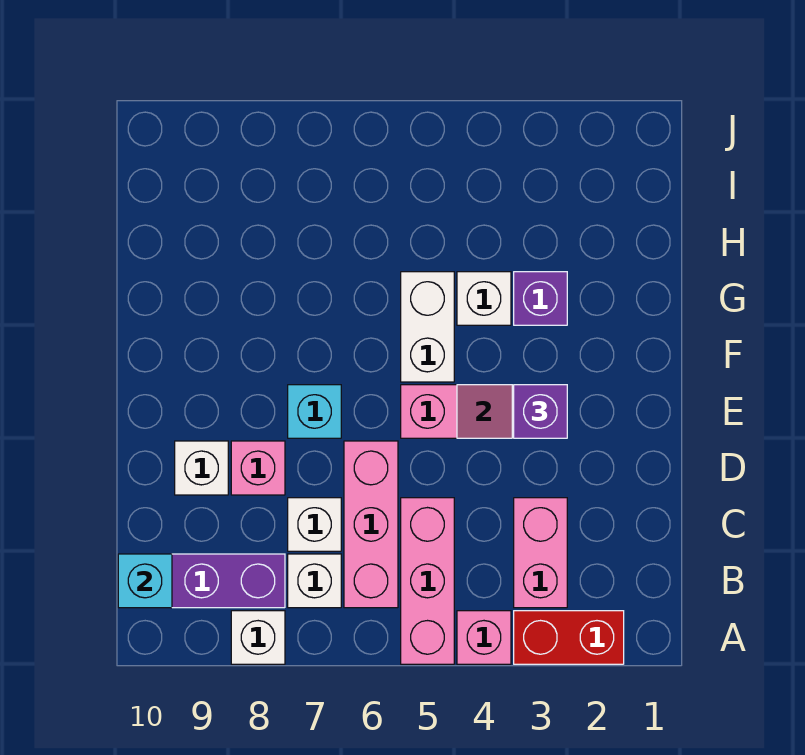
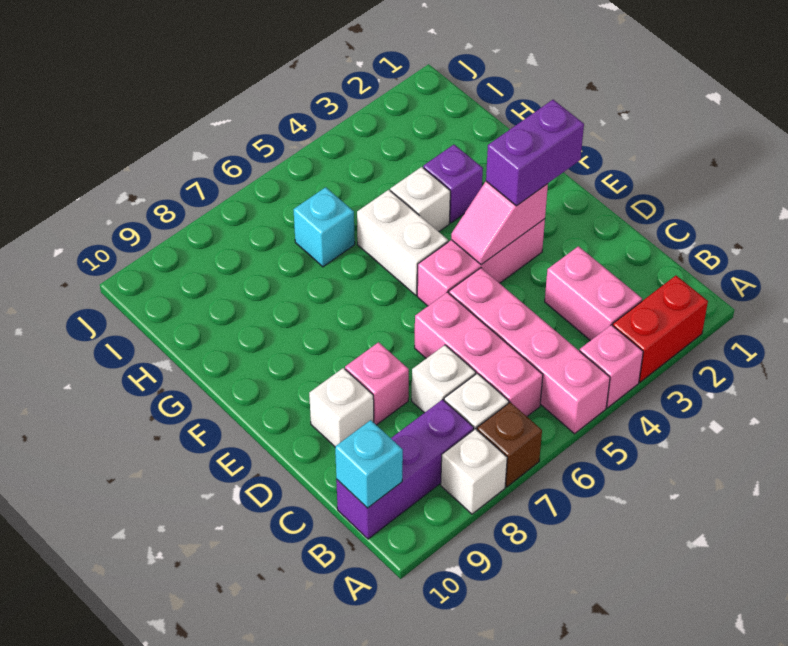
pink 1x3 brick [401,498,454,664] -> pink 1x4 brick [449,268,610,434]
none -> brown 1x1 brick [477,402,542,487]
purple 1x1 brick [514,385,567,438] -> purple 1x2 brick [486,100,584,206]
cyan 1x1 brick [288,385,341,438] -> cyan 1x1 brick moved to [293,187,355,267]

